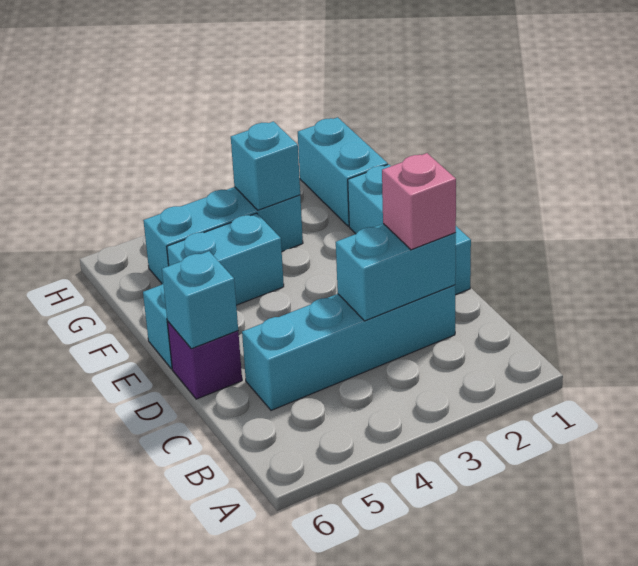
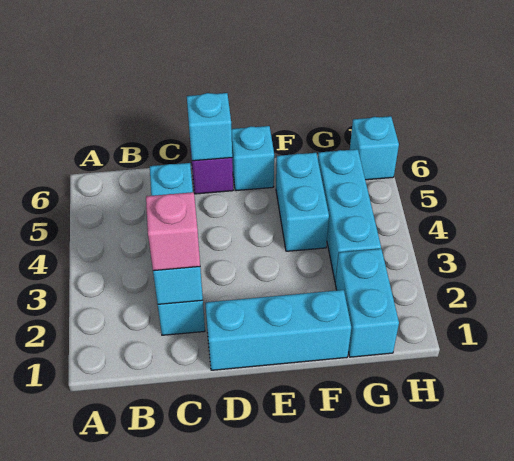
cyan 1x2 brick [298,117,388,226] -> cyan 1x2 brick turned to [335,249,399,357]
cyan 1x1 brick [231,121,300,210] -> cyan 1x1 brick moved to [350,116,399,180]

